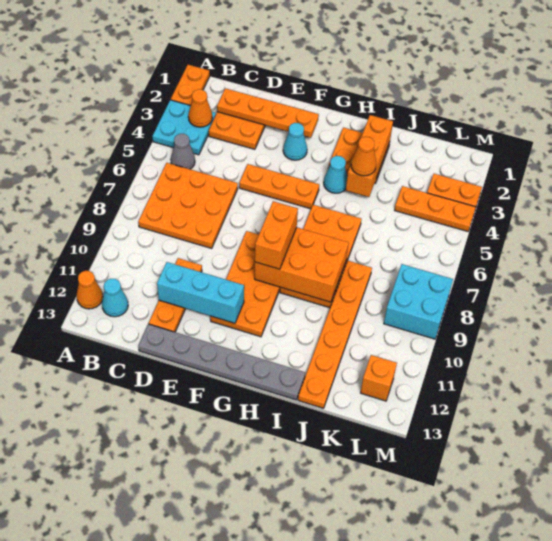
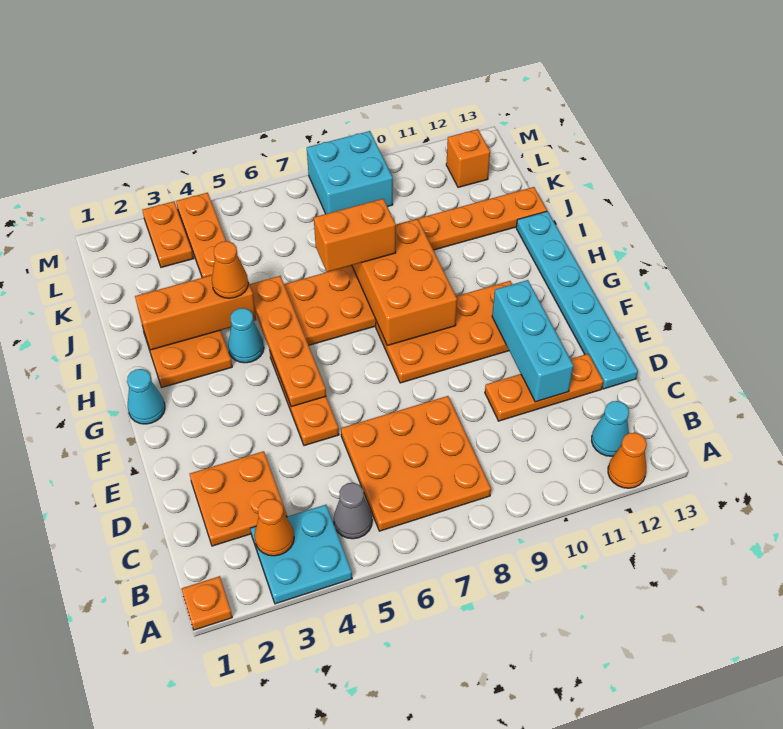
orange 1x2 plate [171,65,210,106] -> orange 1x1 plate [182,576,232,630]
orange 1x4 plate [217,88,319,138] -> orange 1x4 plate moved to [250,276,326,407]
grey 1x6 plate [138,324,305,400] -> cyan 1x6 plate [516,211,638,389]
cyan 1x1 cone [283,123,307,160] -> cyan 1x1 cone moved to [127,369,165,424]
orange 1x2 brick [255,201,298,269] -> orange 1x2 brick moved to [314,199,396,272]

